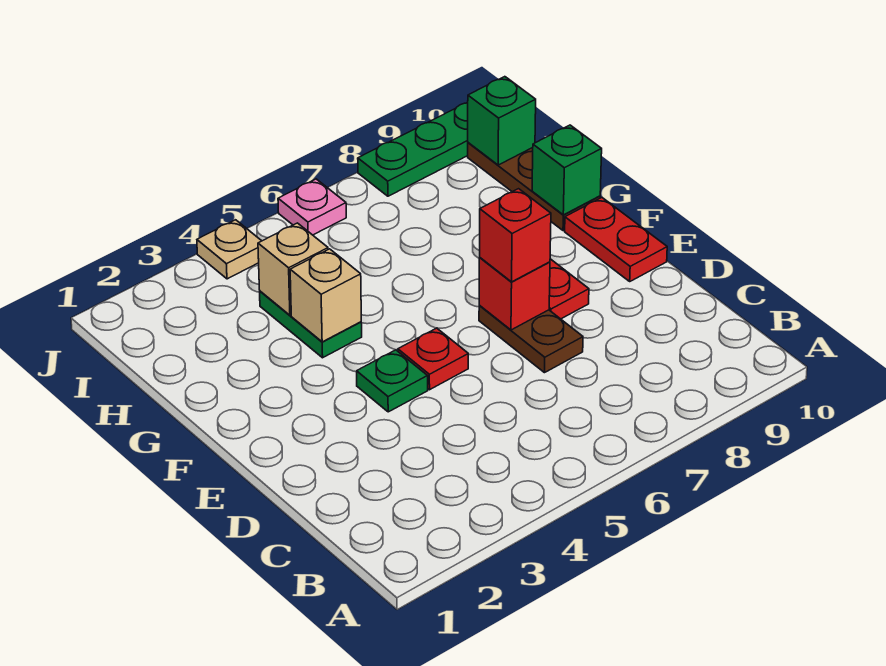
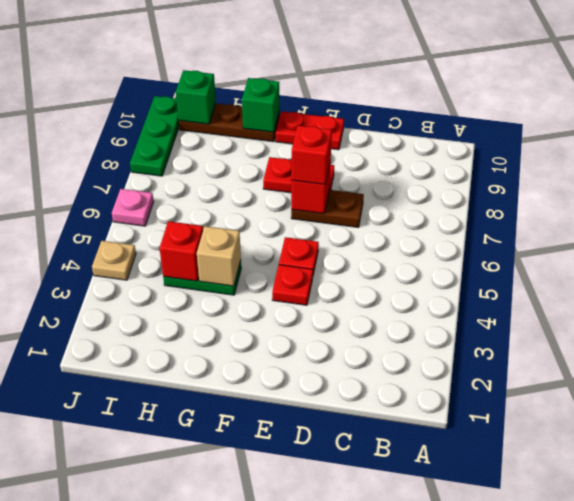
green 1x1 plate [357,350,428,412] -> red 1x1 plate [272,265,313,305]
tan 1x1 brick [258,223,328,315] -> red 1x1 brick [159,221,203,281]

